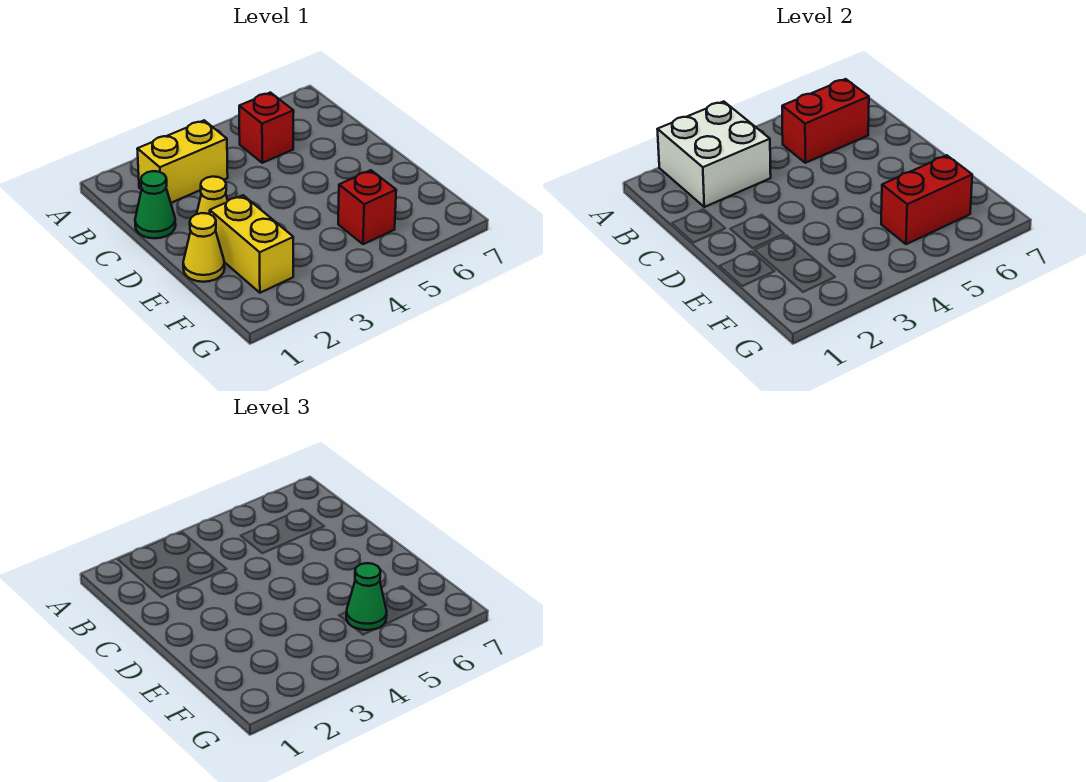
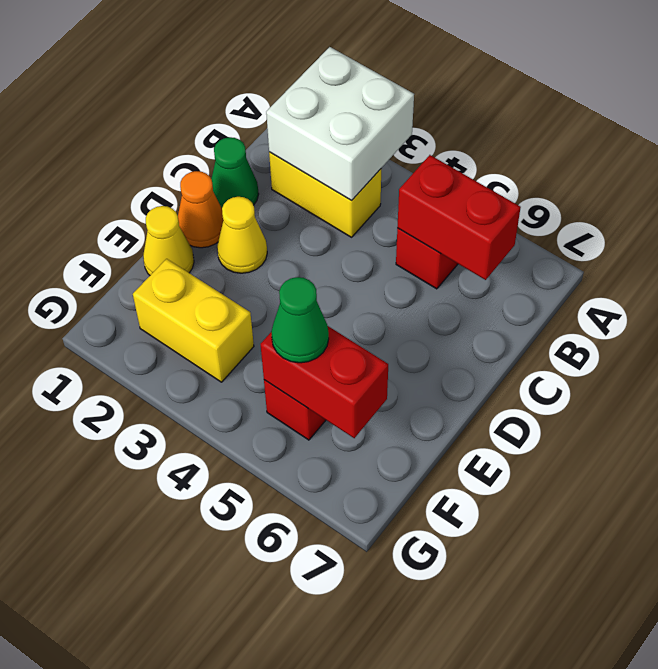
none -> orange 1x1 cone [178,171,223,248]
yellow 1x2 brick [210,195,293,293] -> yellow 1x2 brick turned to [133,259,254,382]

